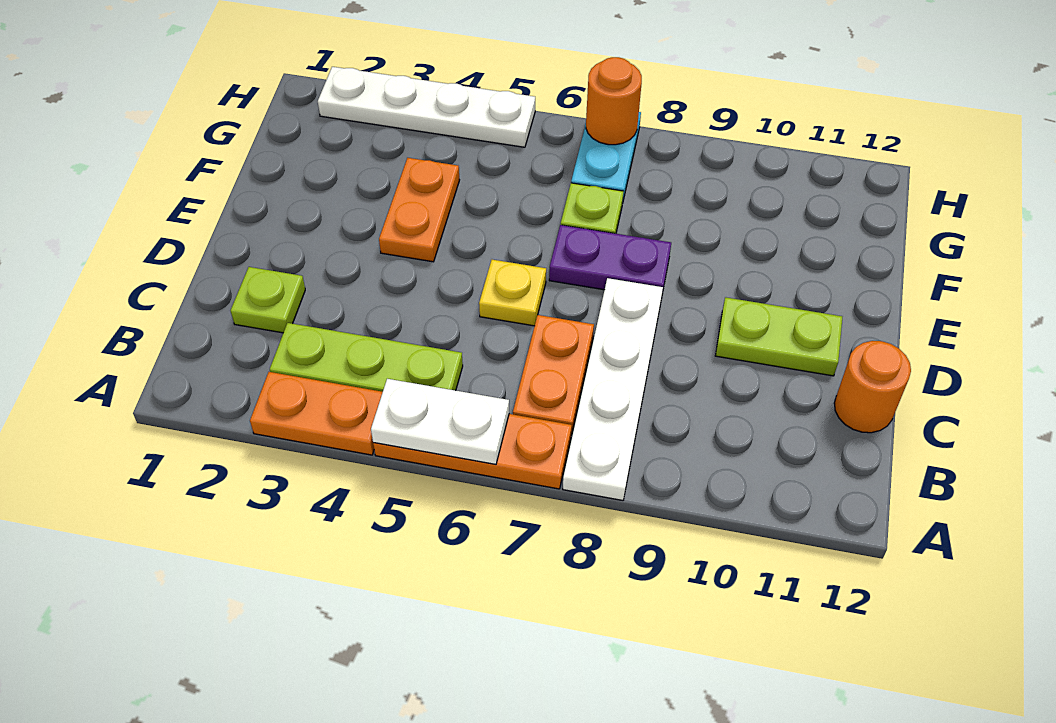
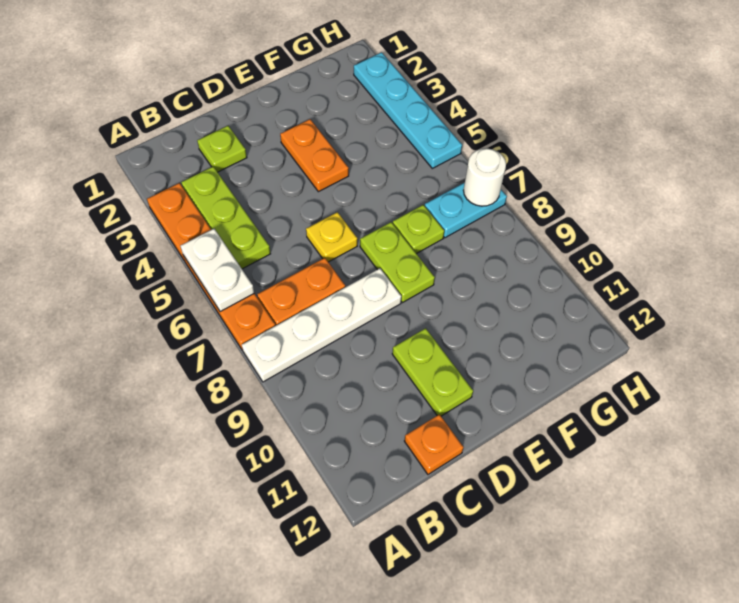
orange 1x1 round brick [834,341,911,433] -> orange 1x1 plate [405,414,464,474]
orange 1x2 plate [379,158,459,262] -> orange 1x2 plate turned to [280,119,349,192]
purple 1x2 plate [549,225,671,294] -> lime 1x2 plate [360,222,435,303]
white 1x4 plate [318,67,535,147] -> cyan 1x4 plate [354,52,462,168]
orange 1x1 round brick [586,57,642,145] -> white 1x1 round brick [463,148,506,206]

